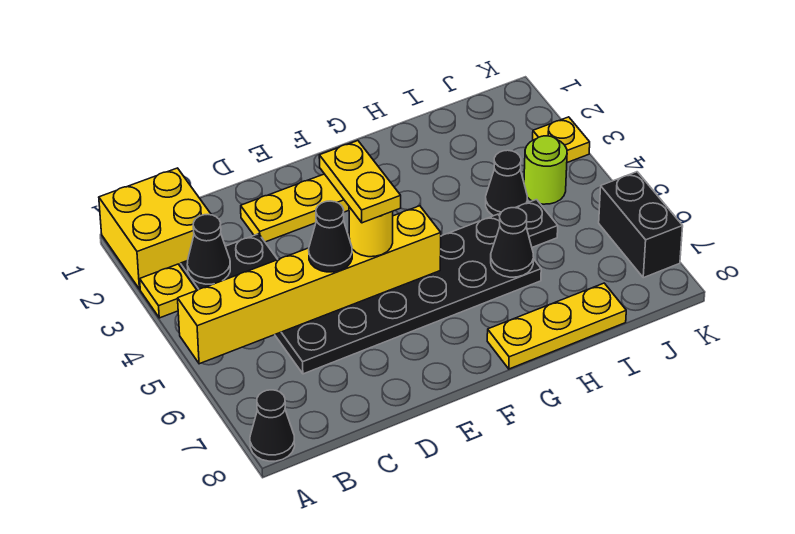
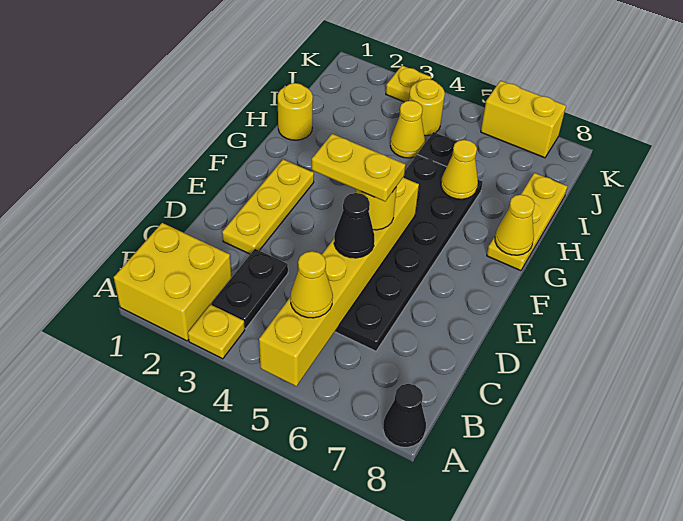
black 1x1 cone [187,214,230,284] -> none
none -> yellow 1x1 cone [290,251,333,318]
none -> yellow 1x1 cone [495,195,535,255]
none -> yellow 1x1 round brick [278,83,313,140]
black 1x1 cone [491,208,534,277] -> yellow 1x1 cone [441,140,478,199]
black 1x1 cone [486,150,528,216] -> yellow 1x1 cone [390,101,425,158]
lime 1x1 round brick [524,136,567,204] -> yellow 1x1 round brick [409,79,445,136]
black 1x2 brick [599,172,683,278] -> yellow 1x2 brick [481,81,566,158]

